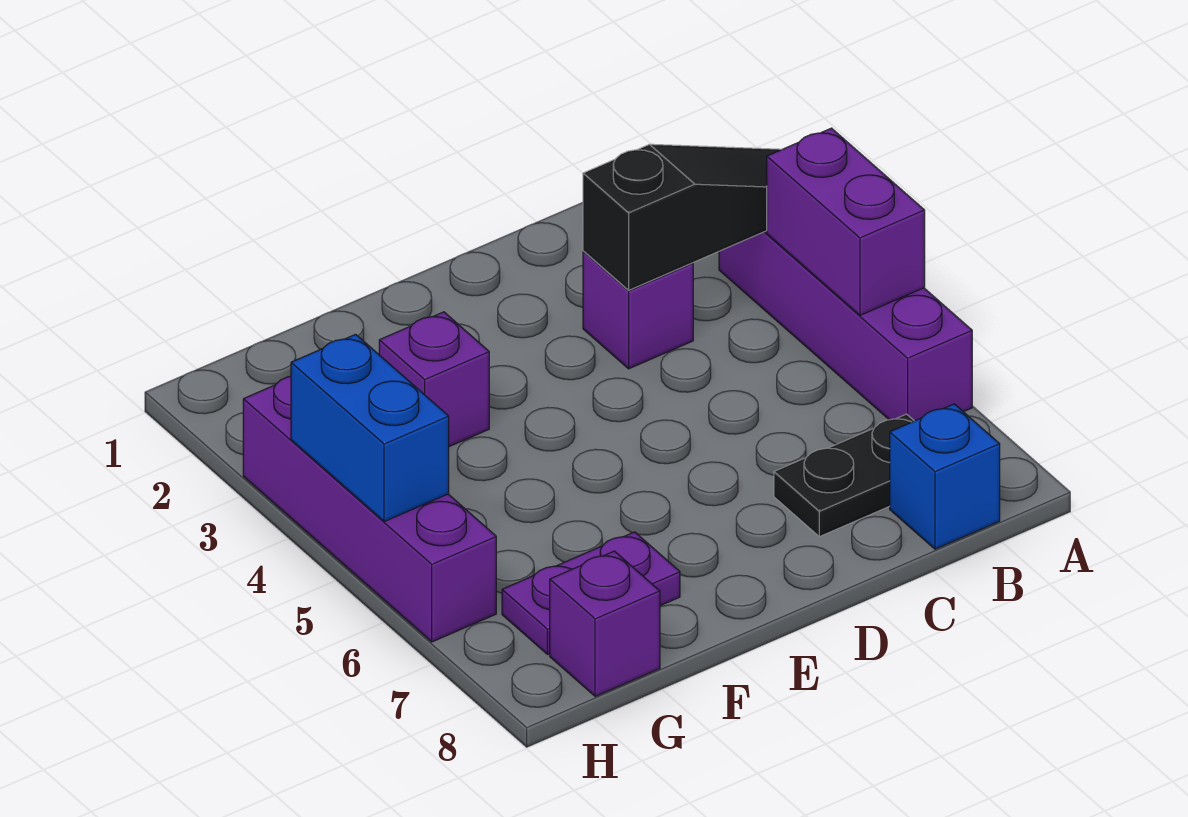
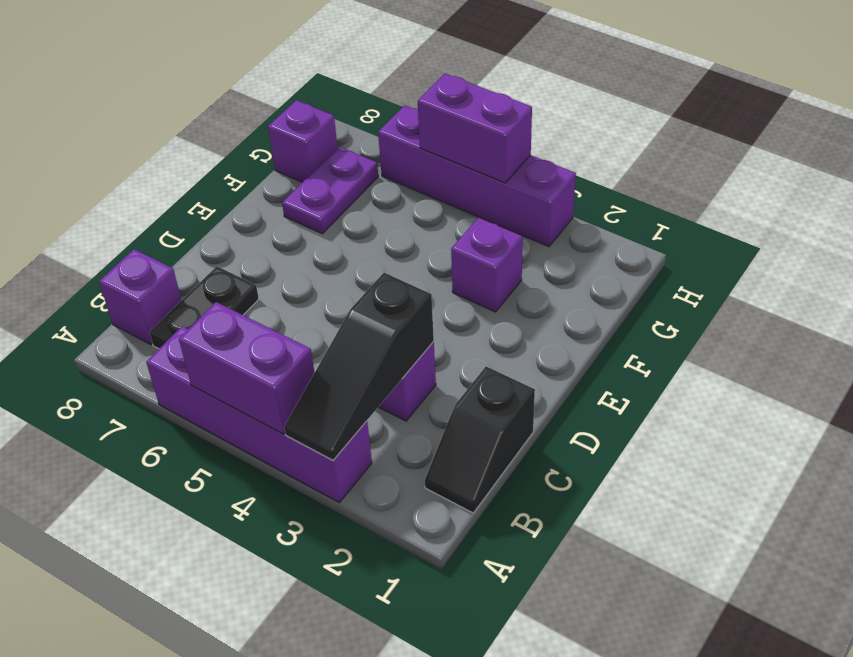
none -> black 1x2 slope [425,366,535,513]
blue 1x1 brick [890,404,1000,549] -> purple 1x1 brick [99,249,181,345]
blue 1x2 brick [291,334,449,522] -> purple 1x2 brick [418,74,532,183]

